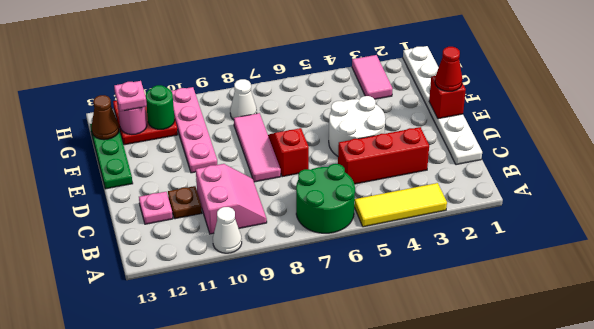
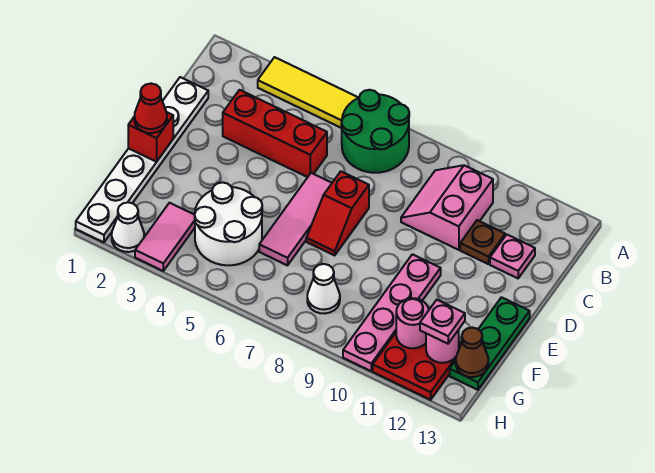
white 1x1 cone [213,207,242,253] -> white 1x1 cone moved to [112,202,144,252]
white 2x2 round brick [329,96,385,156] -> white 2x2 round brick moved to [195,182,262,265]
pink 1x3 tile [234,113,281,182] -> pink 1x3 tile moved to [259,173,332,265]
green 1x1 round brick [145,85,175,129] -> pink 1x1 round brick [396,298,429,348]

